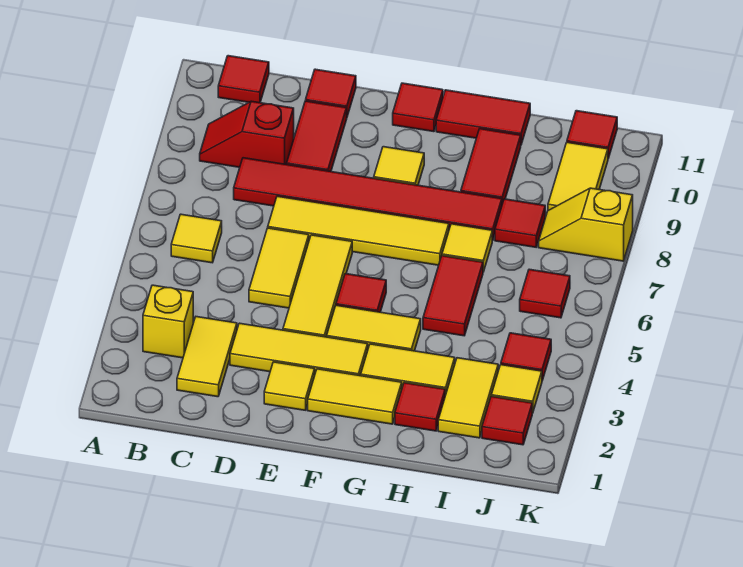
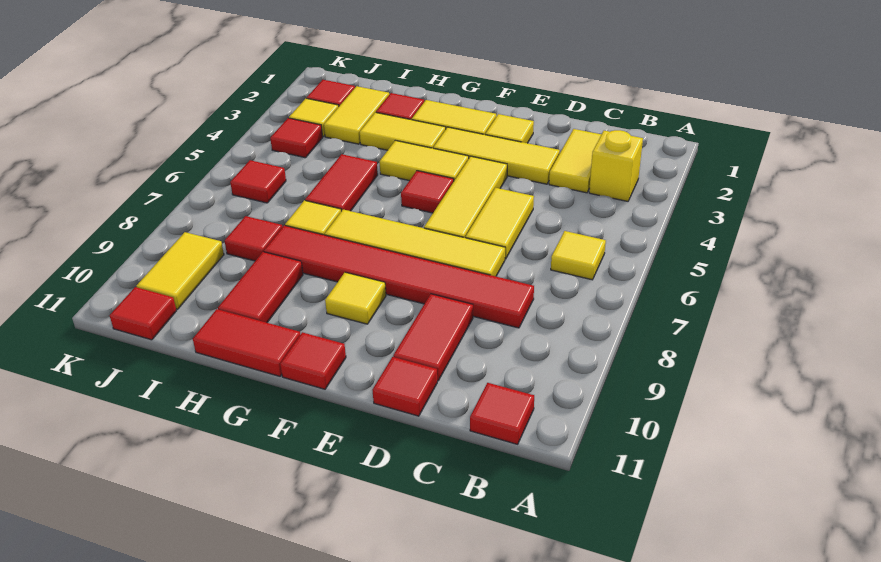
red 1x2 slope [200,101,294,167] -> none
yellow 1x2 slope [539,188,633,261] -> none

